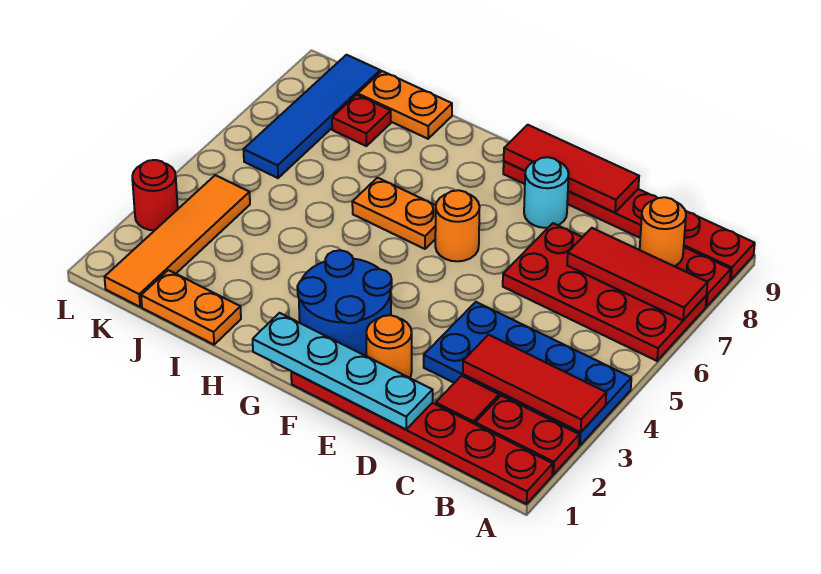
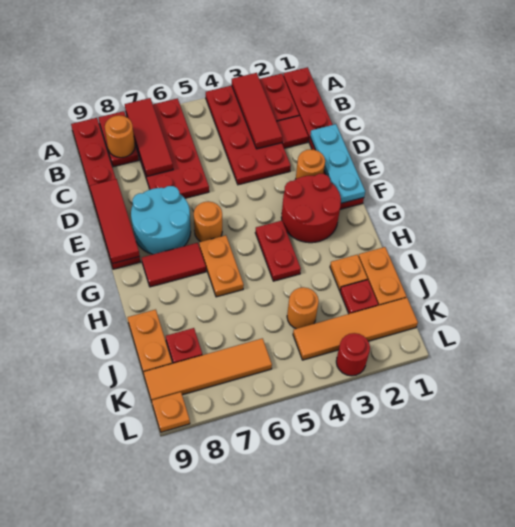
blue 2x4 plate [424,302,631,445] -> red 2x4 plate [206,86,291,185]
cyan 1x4 plate [253,313,433,429] -> cyan 1x3 plate [310,124,365,203]
cyan 1x1 round brick [524,157,569,228] -> cyan 2x2 round brick [131,186,191,254]
blue 2x2 round brick [297,250,392,356] -> red 2x2 round brick [281,174,341,243]
none -> red 1x2 plate [255,221,301,281]
none -> red 1x2 tile [142,243,206,287]
none -> orange 1x1 plate [330,255,368,291]
none -> red 1x1 plate [340,280,378,314]
none -> orange 1x1 round brick [287,287,319,329]
blue 1x4 tile [243,55,380,178] -> orange 1x4 tile [143,338,272,402]
none -> orange 1x1 plate [152,392,190,432]

